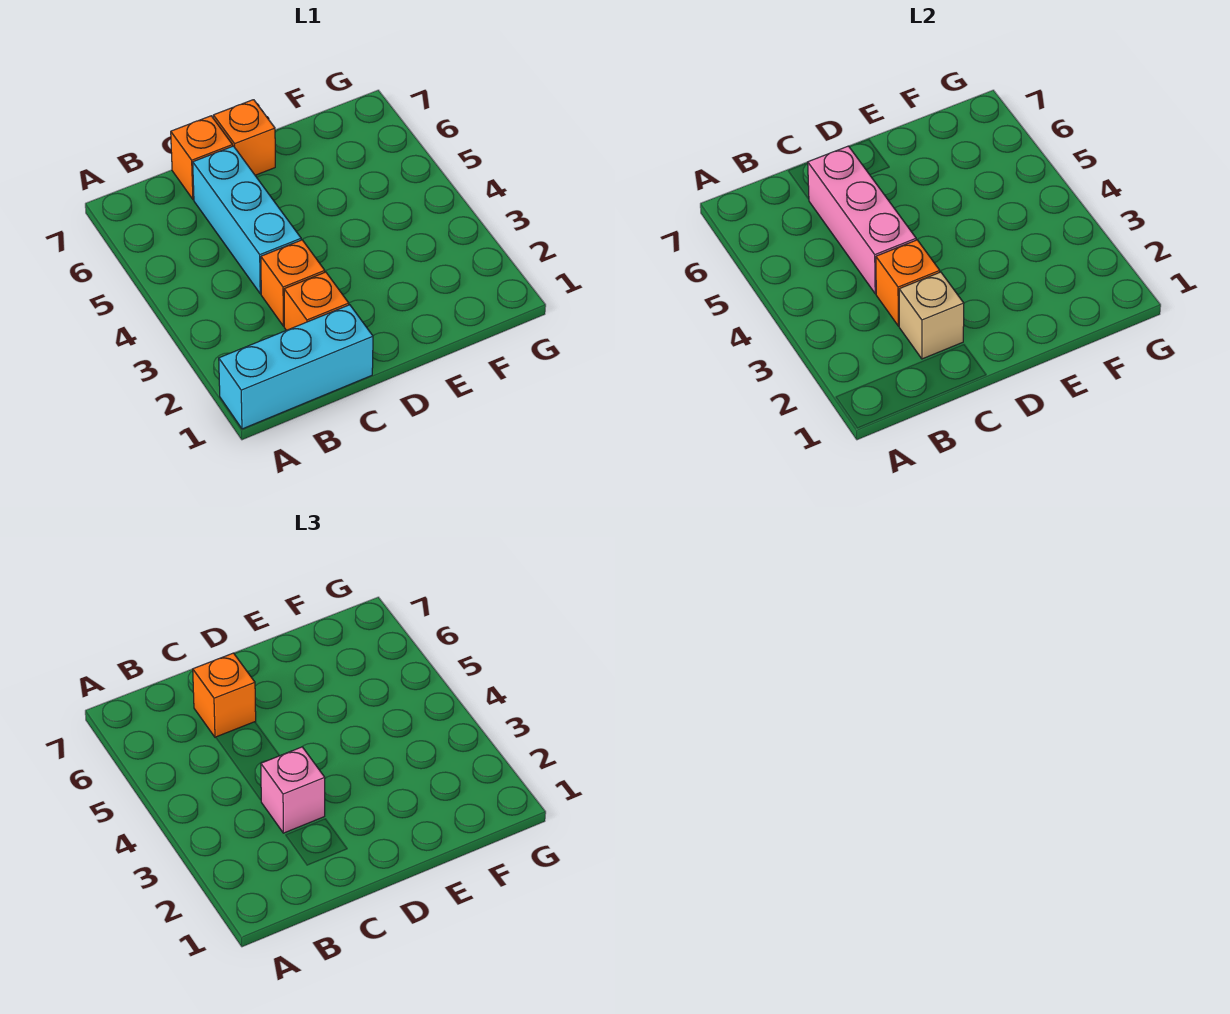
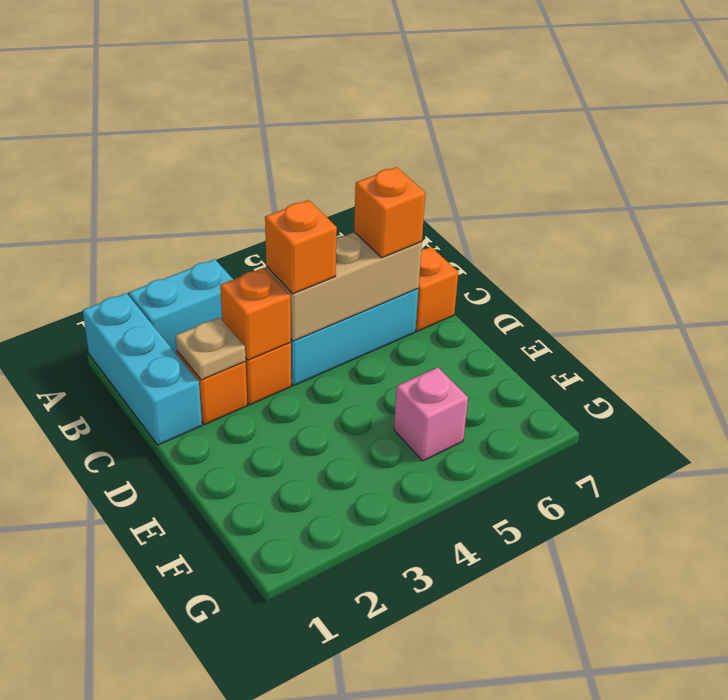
none -> cyan 1x2 brick [129,259,233,354]
tan 1x1 brick [899,272,964,359] -> tan 1x1 plate [176,318,246,380]
pink 1x1 brick [261,747,325,833] -> pink 1x1 brick moved to [394,367,468,461]
pink 1x3 brick [808,146,916,294] -> tan 1x3 brick [266,232,422,341]
orange 1x1 brick [213,100,275,175] -> orange 1x1 brick moved to [265,200,337,294]

